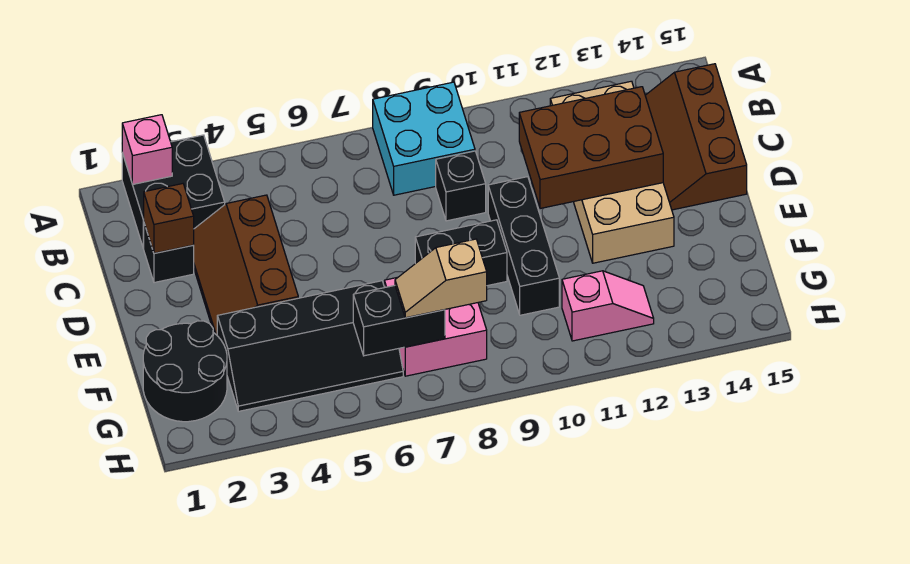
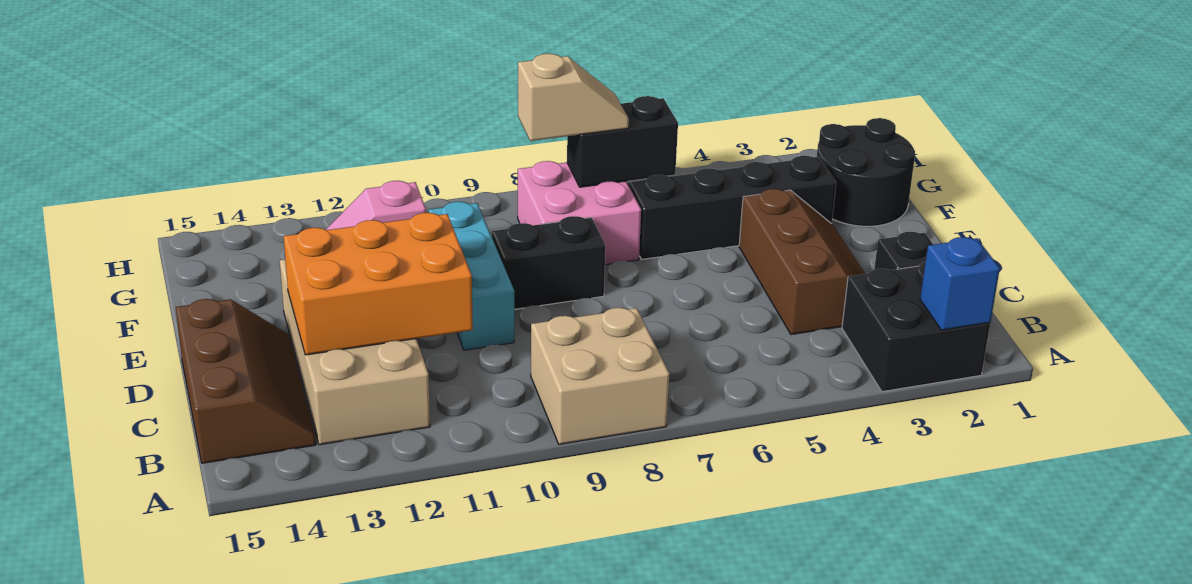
pink 1x1 brick [122,115,172,185] -> blue 1x1 brick [920,237,1000,330]
cyan 2x2 brick [373,82,475,195] -> tan 2x2 brick [531,308,670,444]
brown 1x1 brick [143,184,194,253] -> none
black 1x1 brick [436,151,486,221] -> none
brown 2x3 brick [519,87,663,209] -> orange 2x3 brick [284,213,473,355]
black 1x3 brick [488,177,559,315] -> cyan 1x3 brick [429,202,514,350]

